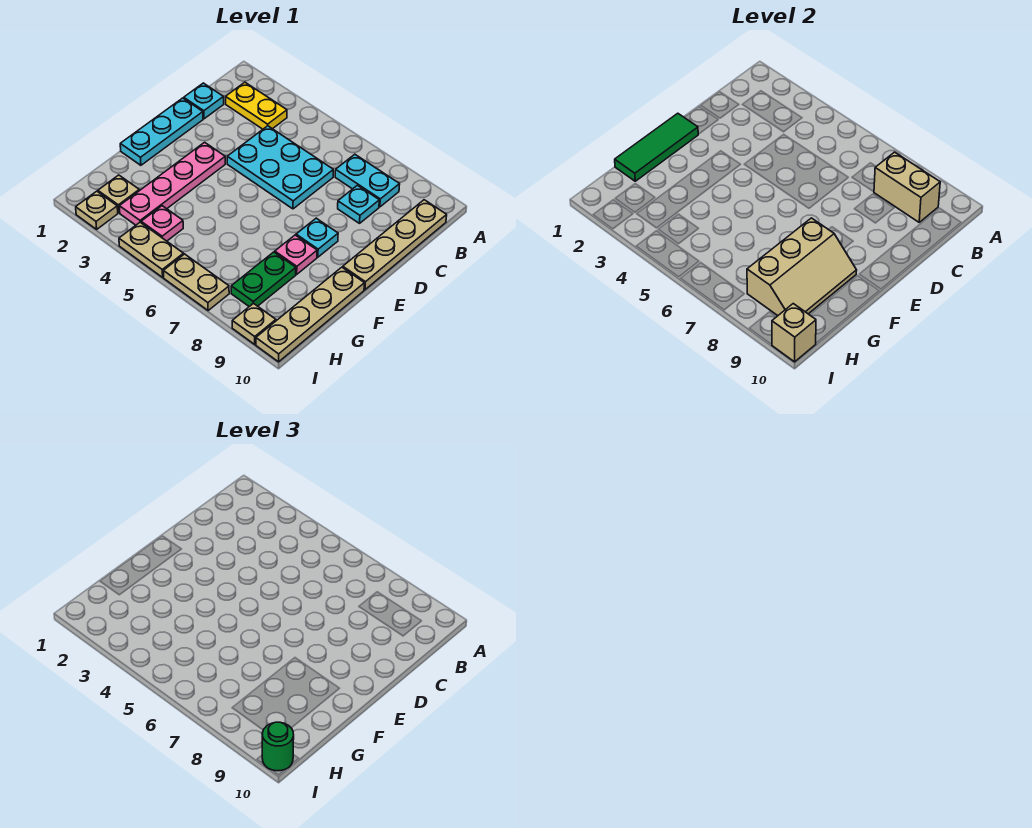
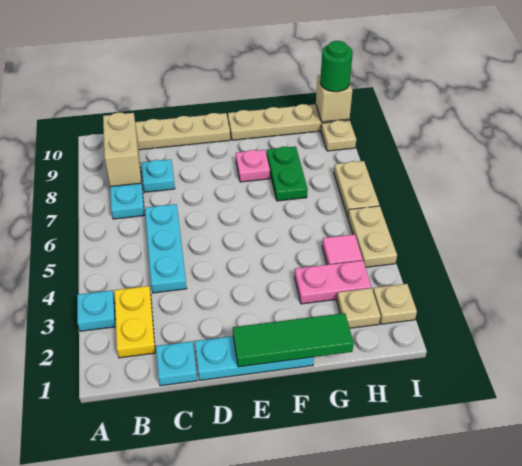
cyan 2x3 plate [227,126,333,209] -> cyan 1x3 plate [145,204,187,293]
pink 1x4 plate [119,142,225,225] -> pink 1x2 plate [295,260,371,304]
cyan 1x1 plate [296,218,338,257] -> cyan 1x1 plate moved to [77,290,116,331]
tan 2x3 slope [747,218,857,316] -> none
green 1x2 plate [231,252,296,307] -> green 1x2 plate turned to [267,146,308,201]
pink 1x1 plate [141,206,183,241] -> pink 1x1 tile [322,234,363,265]

